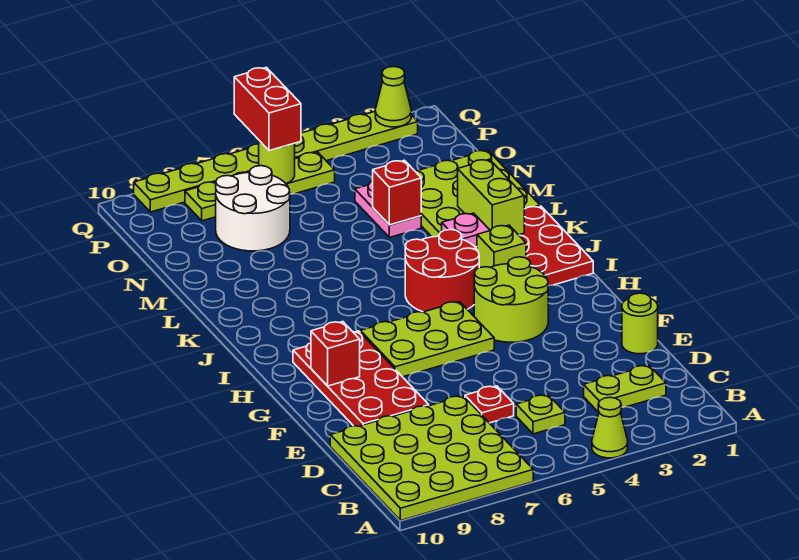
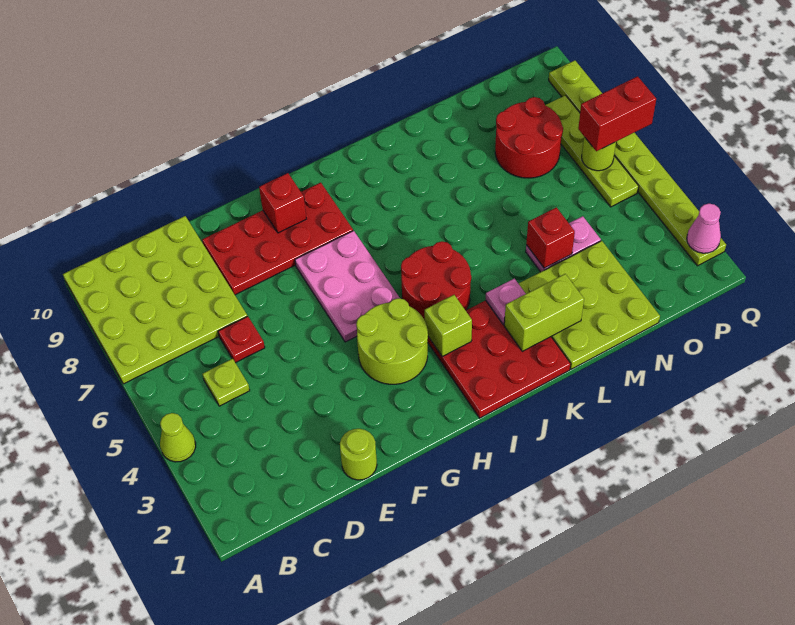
lime 1x2 plate [584,365,666,412] -> none
lime 2x3 plate [360,302,494,377] -> pink 2x3 plate [295,231,400,342]
white 2x2 round brick [216,166,290,251] -> red 2x2 round brick [495,97,563,178]
lime 1x1 cone [375,67,411,127] -> pink 1x1 cone [687,204,721,253]

